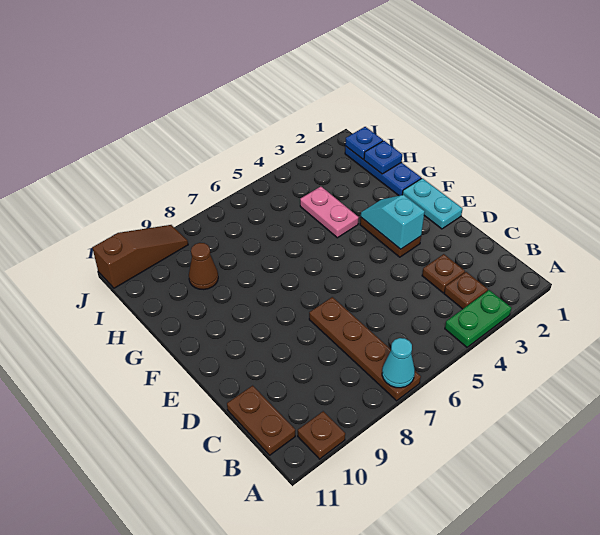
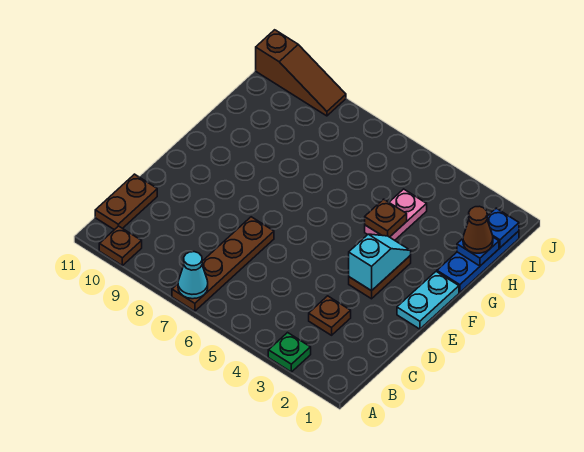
green 1x2 plate [445,290,511,347] -> green 1x1 plate [268,333,311,372]
brown 1x1 plate [444,272,488,309] -> brown 1x1 plate moved to [365,199,407,237]
brown 1x1 cone [189,243,218,290] -> brown 1x1 cone moved to [463,206,493,253]

